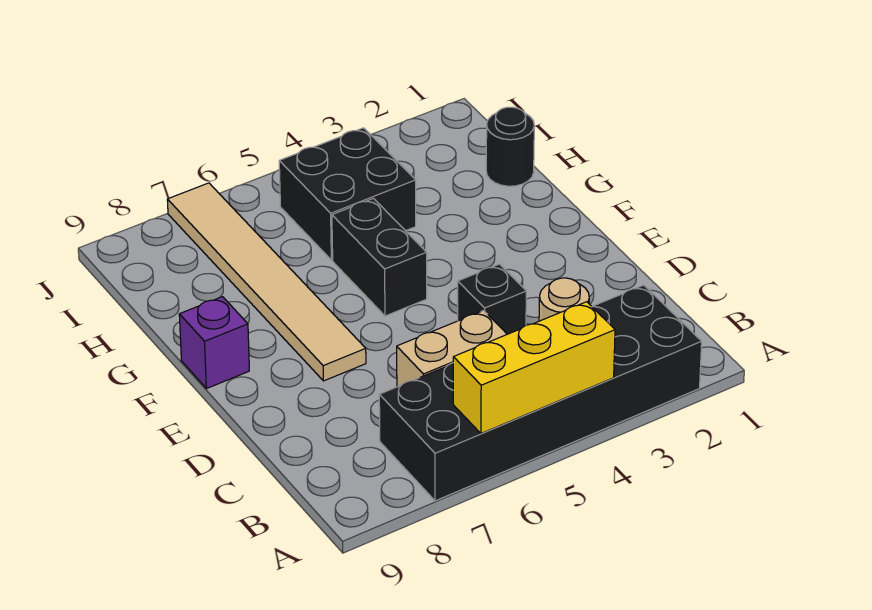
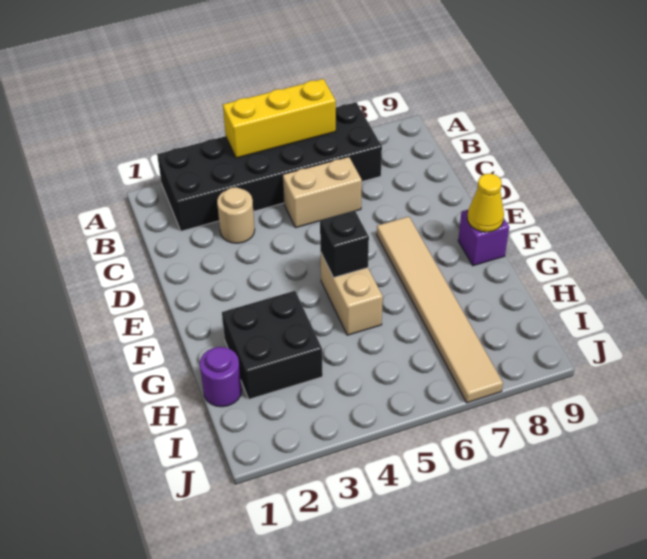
black 1x1 brick [458,264,526,334] -> black 1x1 brick moved to [320,211,369,278]
black 1x2 brick [332,198,427,316] -> tan 1x2 brick [320,252,383,335]
none -> yellow 1x1 cone [467,174,504,232]
black 1x1 round brick [486,107,534,186] -> purple 1x1 round brick [200,347,242,407]
black 2x2 brick [279,128,416,260] -> black 2x2 brick moved to [222,291,323,399]

